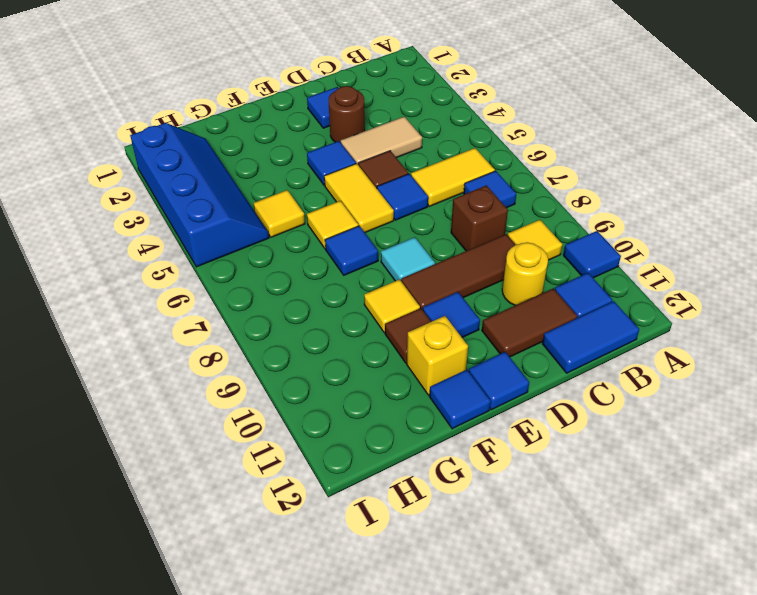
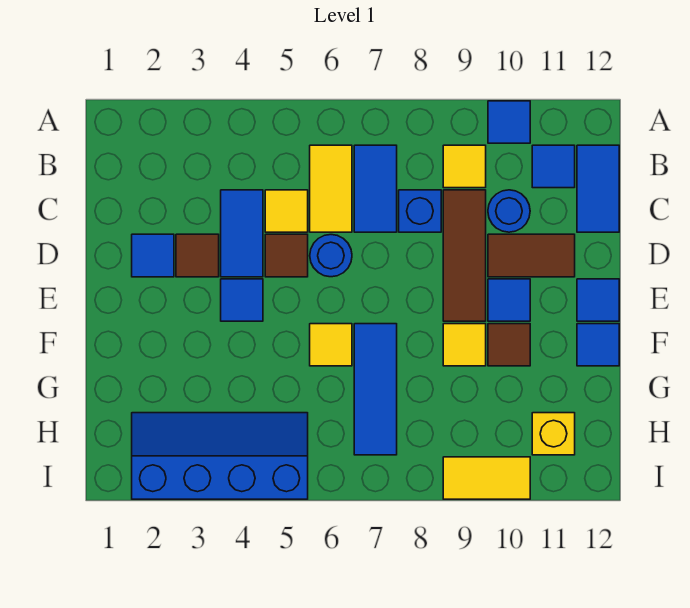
blue 1x1 tile [464,171,516,208] -> blue 1x2 tile [354,145,397,232]
tan 1x2 tile [341,117,422,165] -> blue 1x2 tile [221,190,263,277]
brown 1x1 brick [451,185,508,251] -> blue 1x1 brick [399,190,441,232]
yellow 1x1 round brick [502,242,548,305] -> blue 1x1 round brick [488,190,530,232]
brown 1x2 tile [482,288,577,357] -> brown 1x2 tile turned to [488,234,575,277]
brown 1x1 round brick [329,86,365,143] -> brown 1x1 tile [176,234,219,277]
blue 1x1 tile [377,174,428,220] -> blue 1x1 round brick [310,235,352,277]
yellow 1x2 tile [324,164,394,233] -> yellow 1x2 tile moved to [443,457,530,499]
cyan 1x1 tile [381,237,435,281] -> none
blue 1x1 tile [325,226,378,275] -> blue 1x3 tile [354,324,397,455]
yellow 1x1 brick [407,316,468,395] -> yellow 1x1 brick moved to [532,413,575,455]
yellow 1x1 tile [254,190,305,237] -> yellow 1x1 tile moved to [265,190,308,232]

